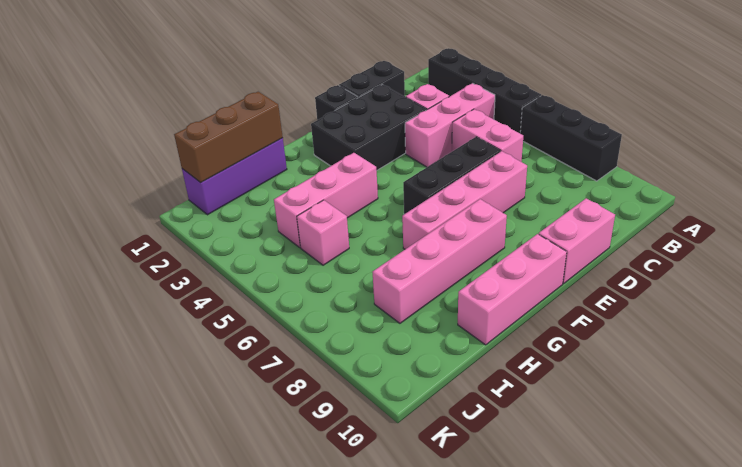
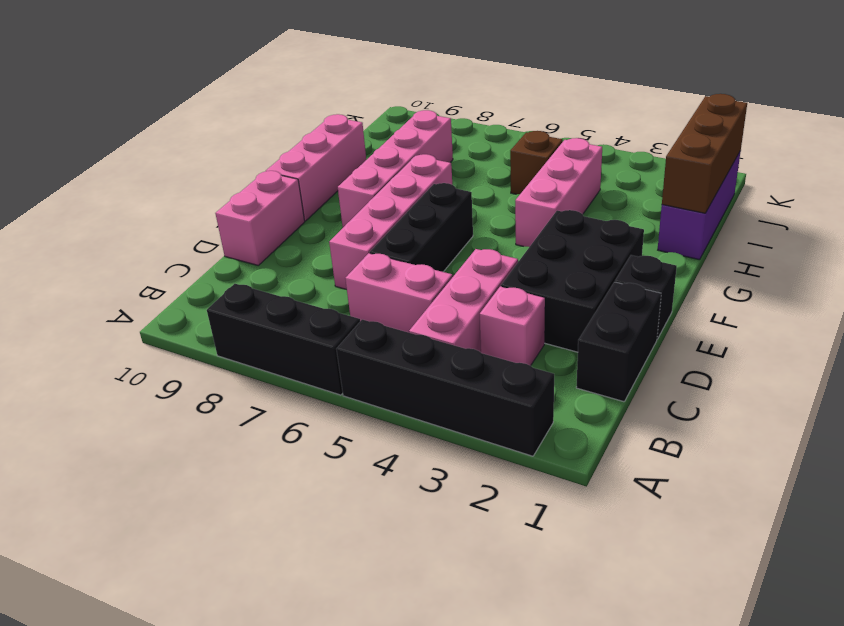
pink 1x1 brick [297,200,349,265] -> brown 1x1 brick [510,131,563,194]

